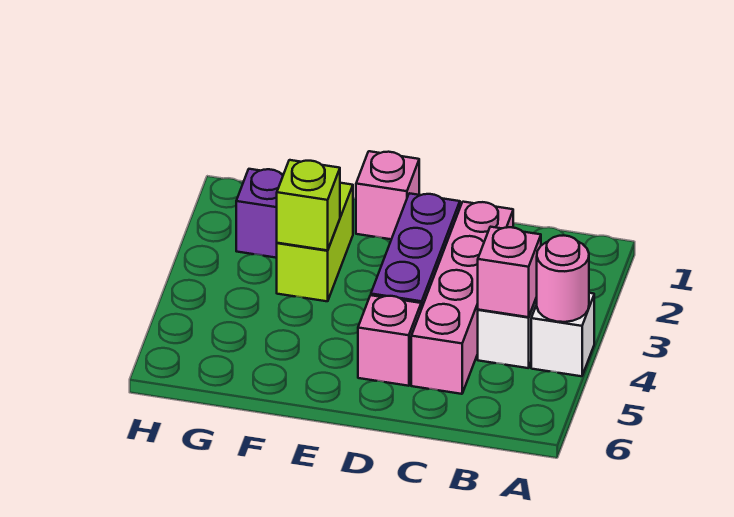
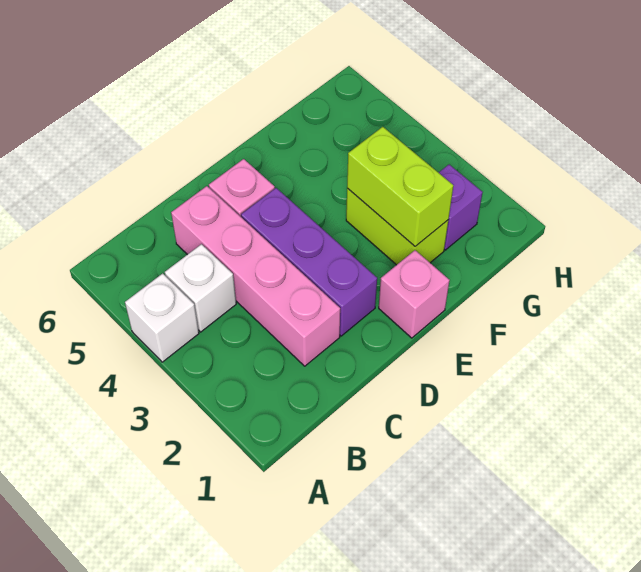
pink 1x1 round brick [536,235,589,322] -> none
pink 1x1 brick [478,227,541,317] -> none
lime 1x1 brick [277,160,340,250] -> lime 1x2 brick [347,127,453,246]

